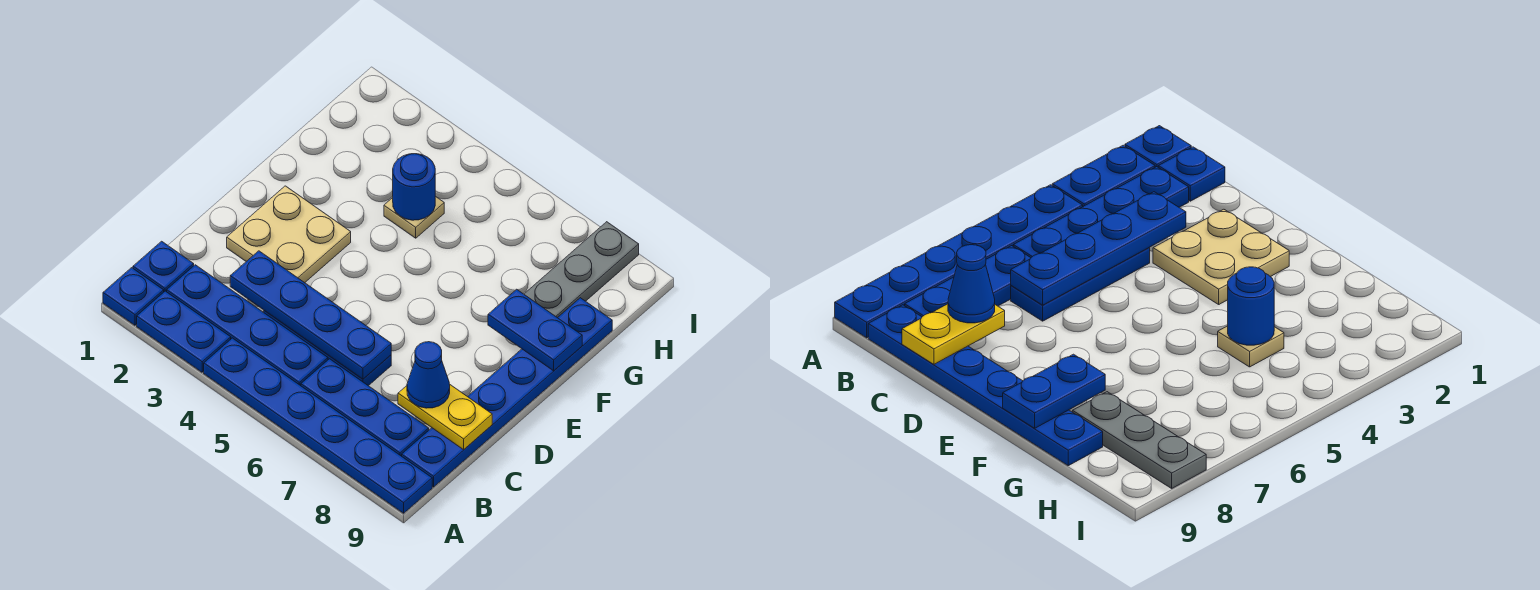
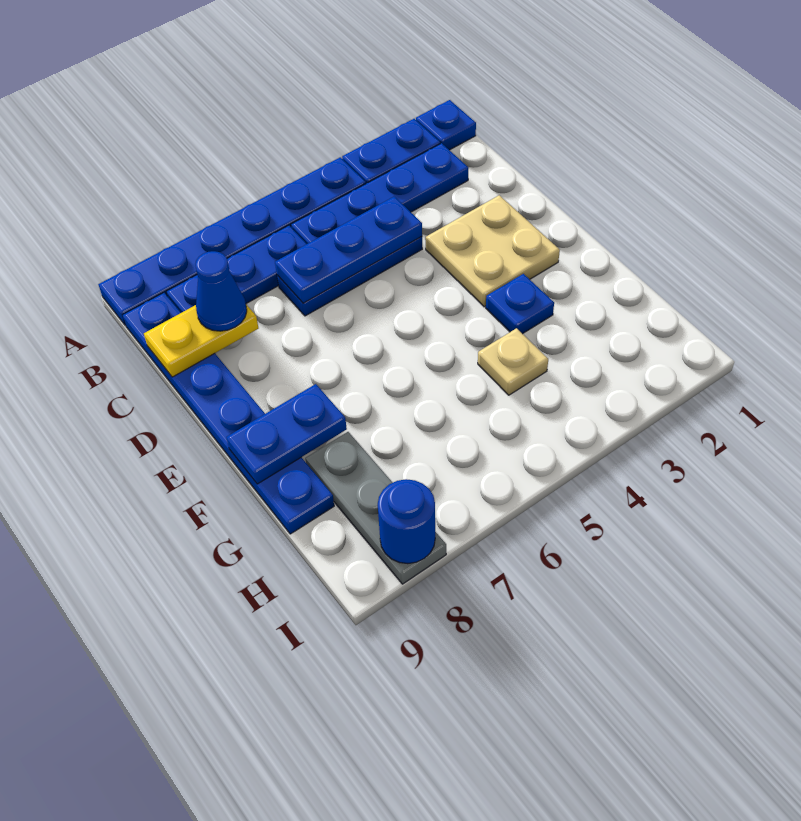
blue 1x1 plate [133,241,194,292] -> blue 1x1 plate moved to [486,274,554,334]
blue 1x4 plate [230,251,391,379] -> blue 1x3 plate [275,197,422,303]
blue 1x1 round brick [393,154,435,220] -> blue 1x1 round brick moved to [378,479,435,564]

